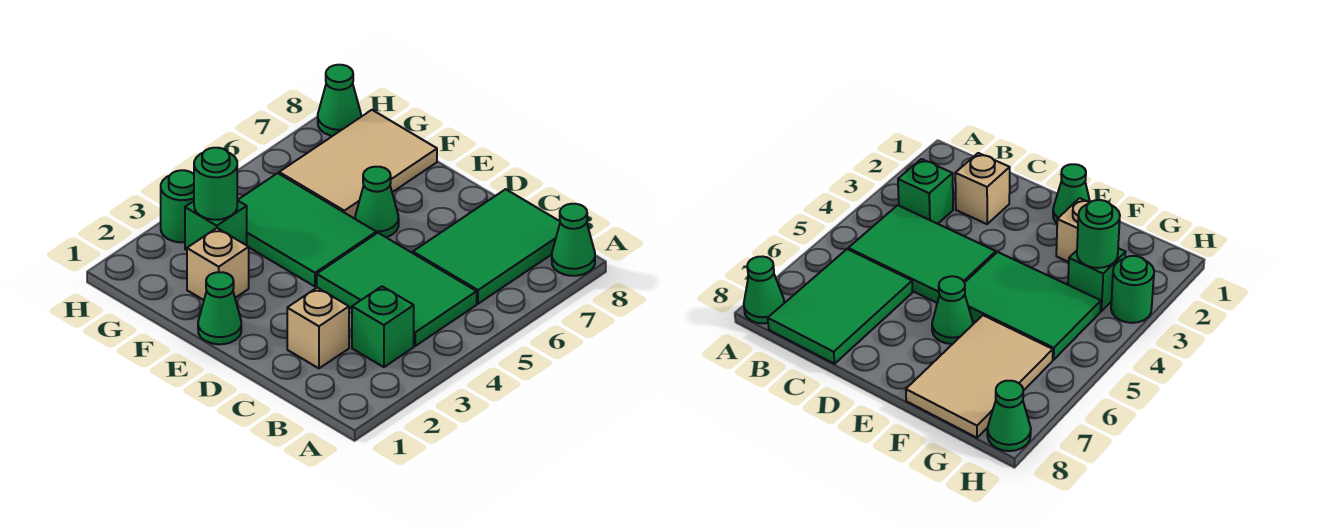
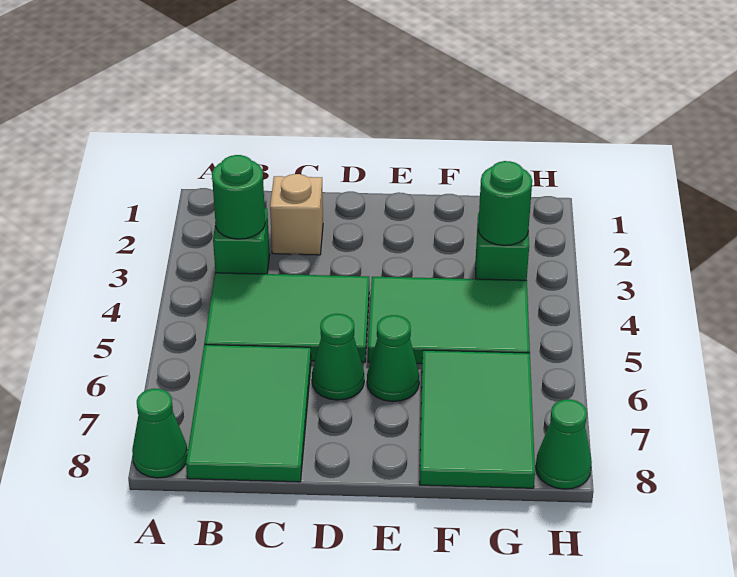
green 1x1 cone [198,272,241,344] -> green 1x1 cone moved to [312,314,364,400]
tan 1x1 brick [187,228,249,300] -> none
tan 2x3 tile [279,110,437,218] -> green 2x3 tile [420,350,535,488]
green 1x1 round brick [161,170,194,242] -> green 1x1 round brick moved to [212,155,265,239]

